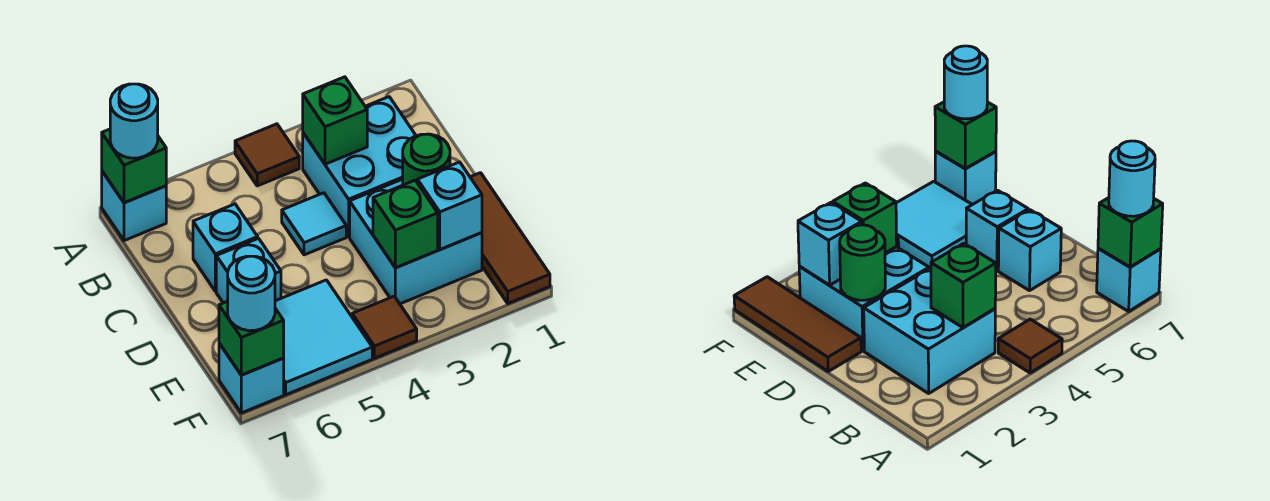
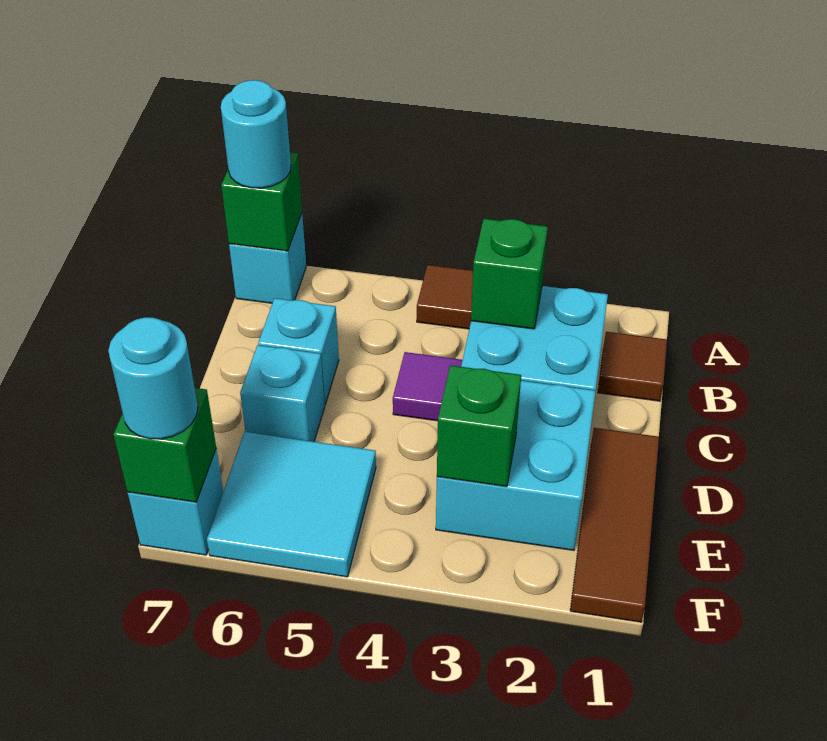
cyan 1x1 tile [282,193,346,255] -> purple 1x1 tile [393,352,462,421]
green 1x1 round brick [403,134,450,185] -> none
cyan 1x1 brick [417,162,482,250] -> none
brown 1x1 tile [352,296,417,358] -> brown 1x1 tile moved to [598,332,667,401]

